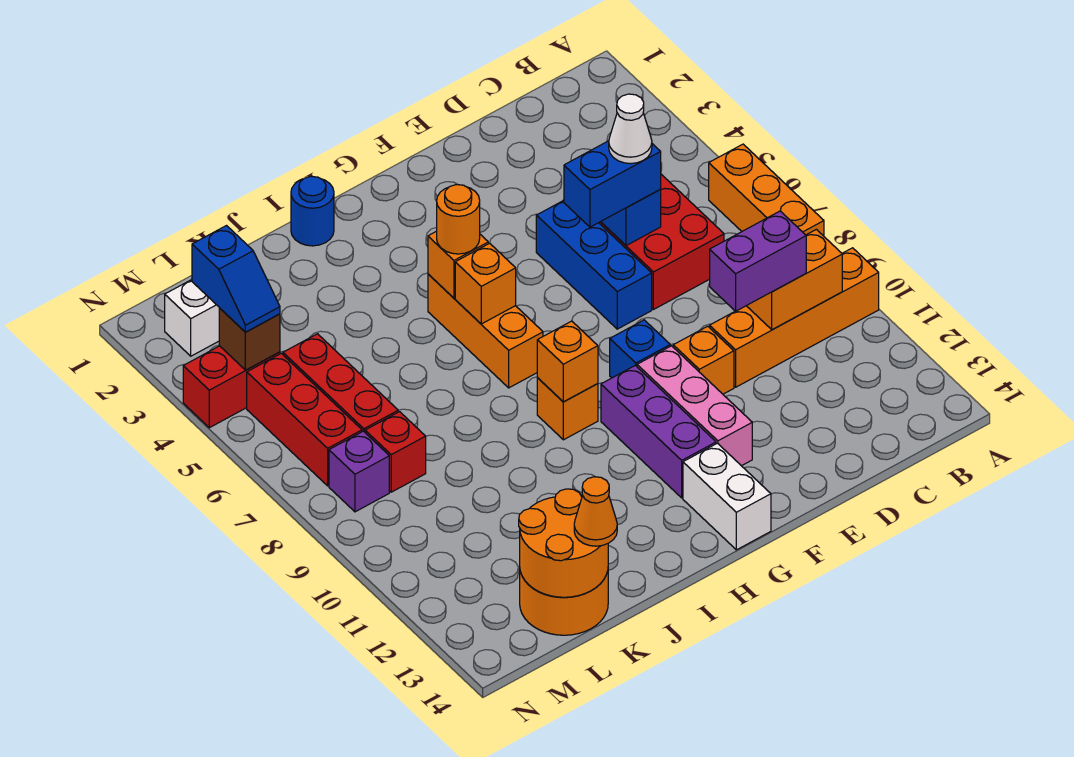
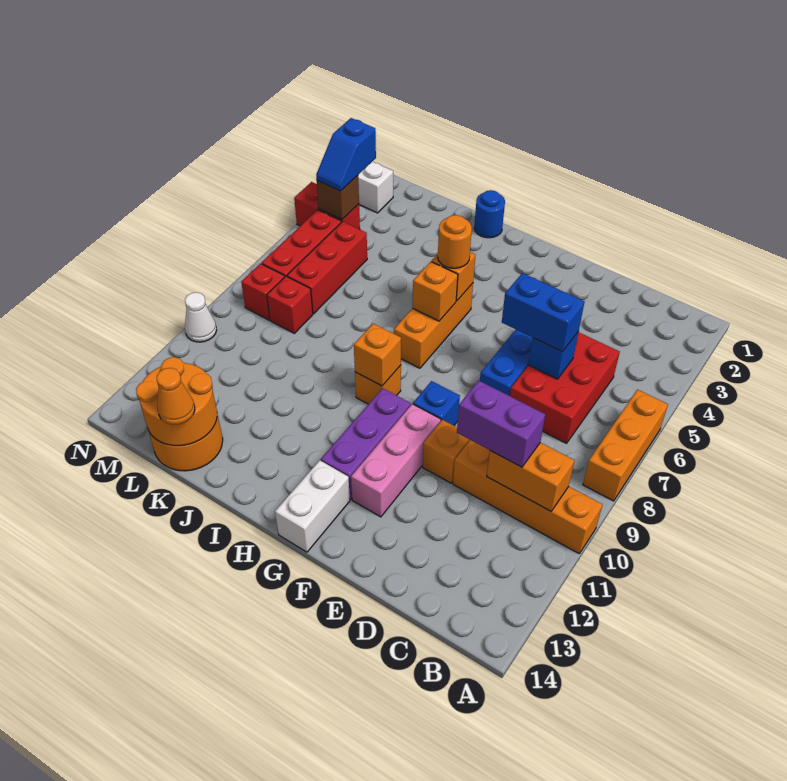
white 1x1 cone [609,94,652,164] -> white 1x1 cone moved to [185,292,217,342]
purple 1x1 brick [329,431,389,512] -> red 1x1 brick [241,263,285,320]

